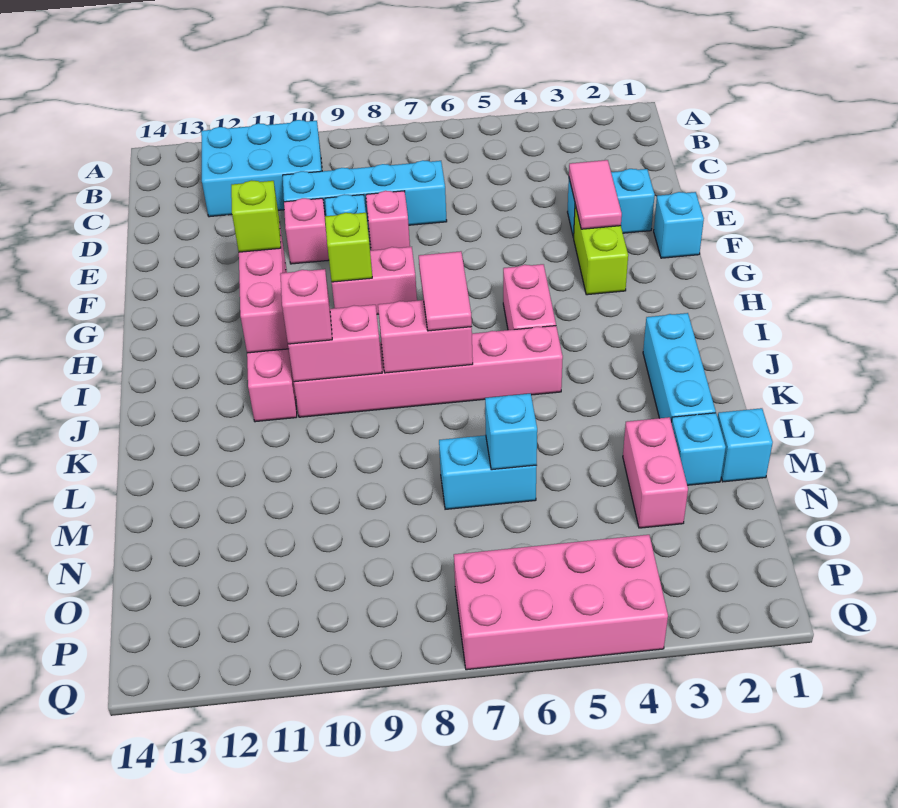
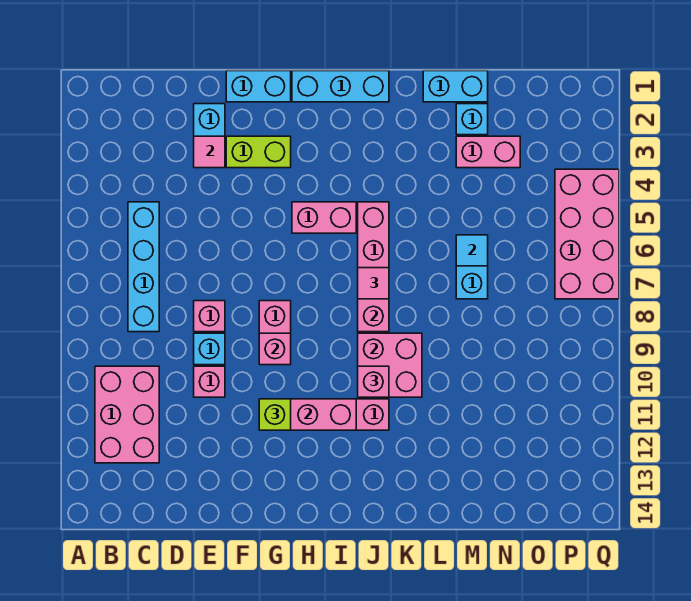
cyan 2x3 brick [201,120,322,217] -> pink 2x3 brick [95,366,159,463]
cyan 1x4 brick [283,160,447,229] -> cyan 1x4 brick moved to [128,202,159,332]
pink 1x2 tile [569,160,622,229] -> pink 1x1 tile [194,136,225,168]
cyan 1x1 brick [654,192,704,258] -> cyan 1x2 brick [226,71,291,102]
lime 1x1 brick [325,213,372,282] -> pink 1x1 brick [259,333,291,365]
pink 1x2 tile [419,251,472,331] -> pink 1x1 tile [358,268,389,299]
cyan 1x3 brick [643,313,716,422] -> cyan 1x3 brick moved to [292,71,389,102]
pink 1x2 brick [288,305,382,382] -> pink 2x2 brick [358,333,422,397]
cyan 1x1 brick [718,408,773,482] -> cyan 1x2 brick [423,71,488,102]
cyan 1x1 brick [485,394,537,470] -> cyan 1x1 tile [456,235,488,266]

